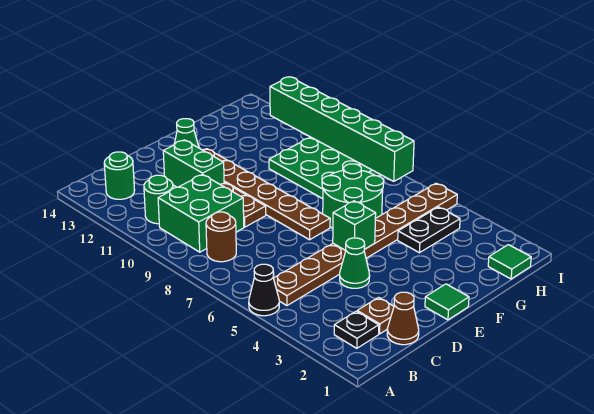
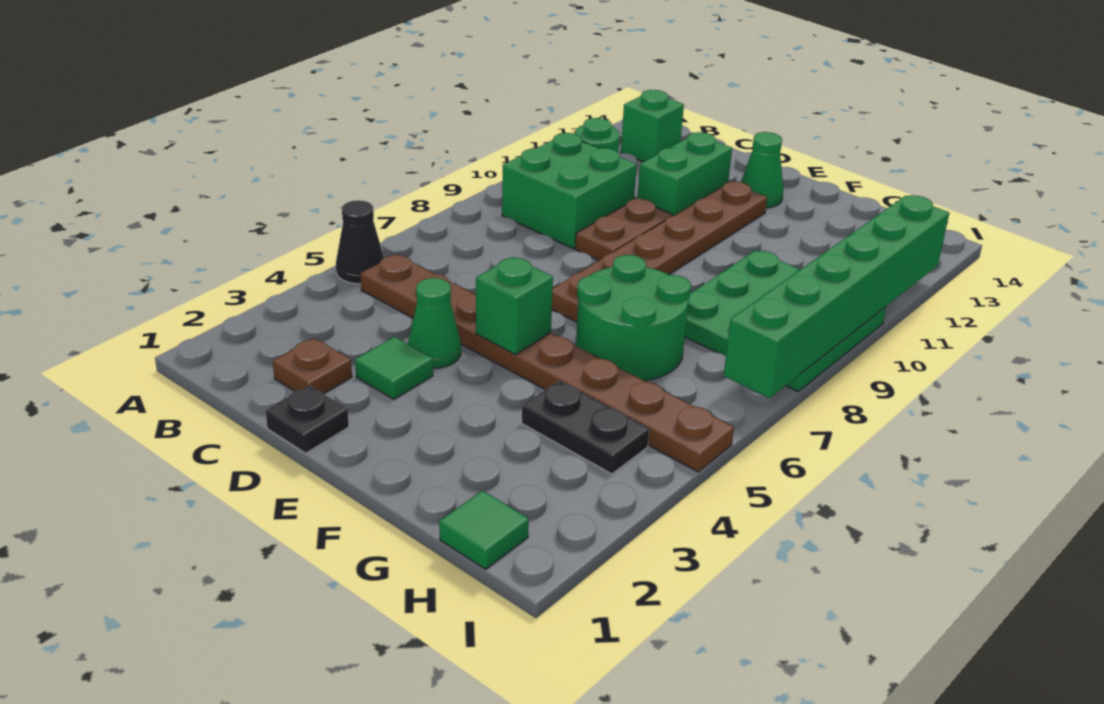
black 1x1 plate [334,311,379,348] -> black 1x1 plate moved to [266,385,349,453]
brown 1x1 round brick [206,212,236,262] -> none
green 1x1 round brick [104,152,135,199] -> green 1x1 brick [621,90,684,162]
brown 1x1 cone [387,292,419,345] -> none
green 1x1 tile [425,284,469,320] -> green 1x1 tile moved to [355,337,433,399]

